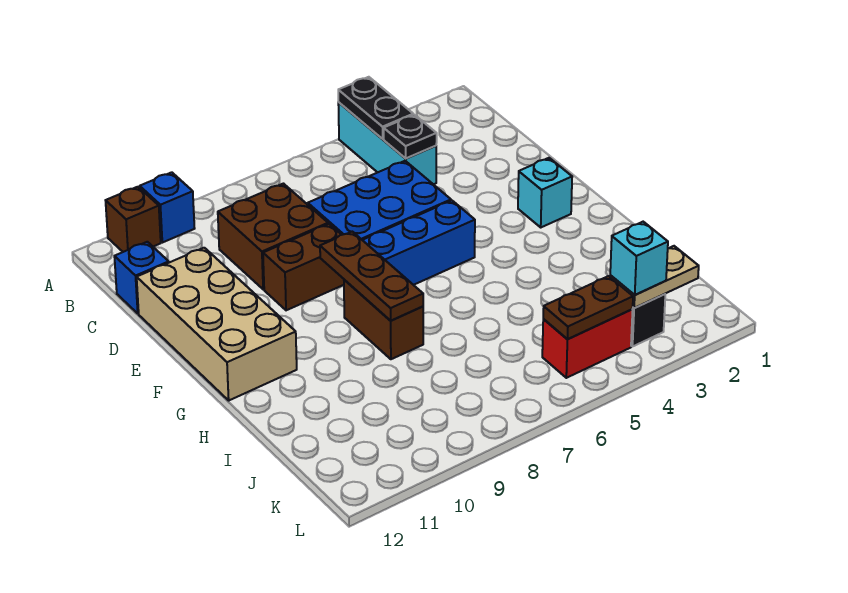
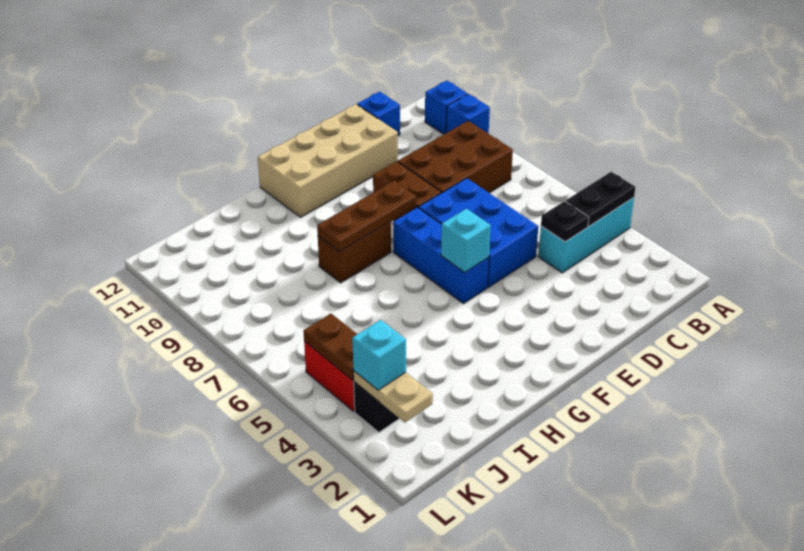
brown 1x1 brick [106,187,161,252] -> blue 1x1 brick [425,80,468,134]
brown 2x2 brick [218,184,328,289] -> brown 2x3 brick [398,121,513,193]
cyan 1x1 brick [518,158,572,227] -> cyan 1x1 brick moved to [441,209,491,272]

